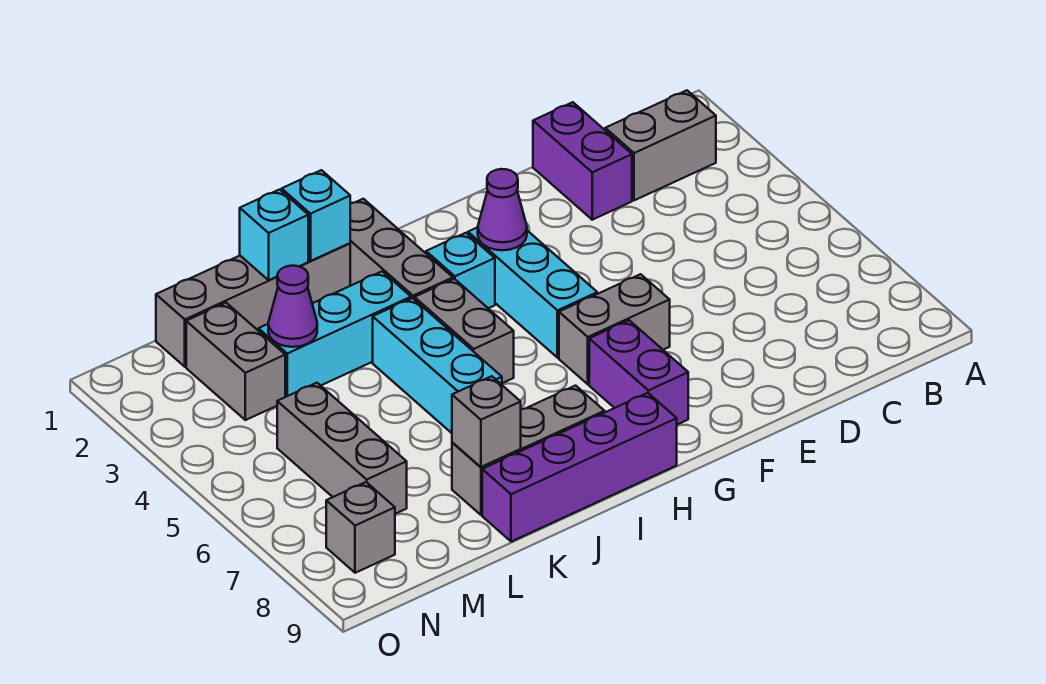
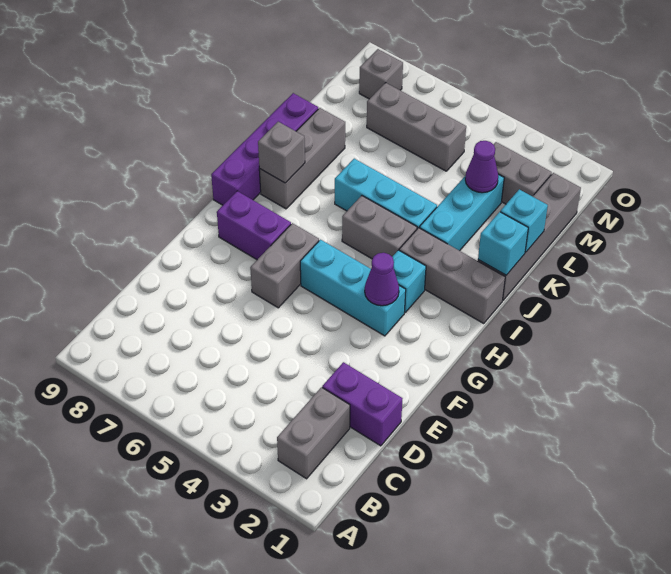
grey 1x1 brick [452,376,521,467] -> grey 1x1 brick moved to [258,122,305,183]

